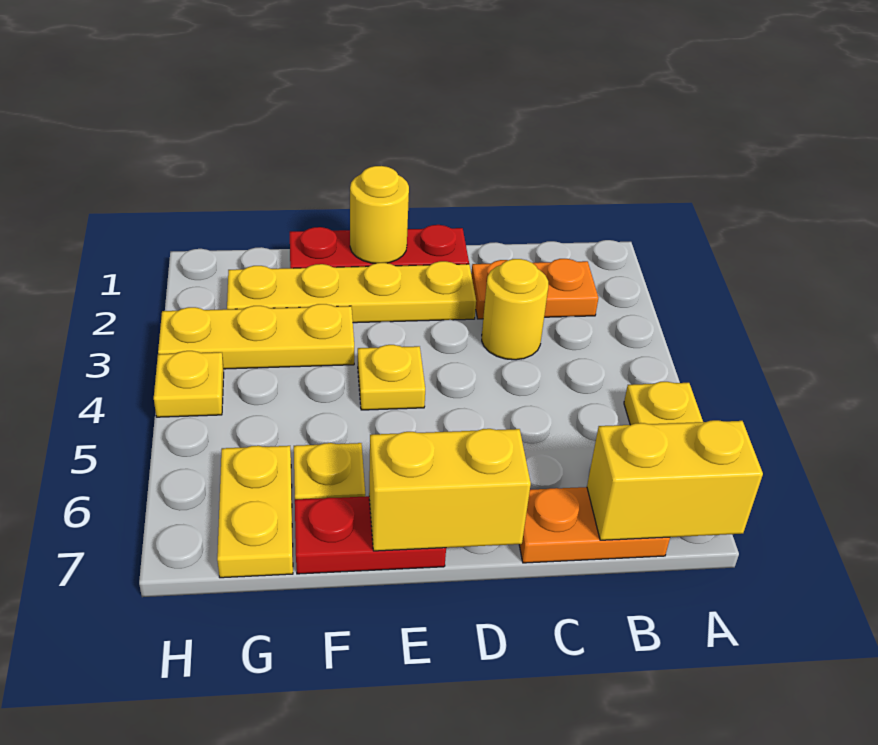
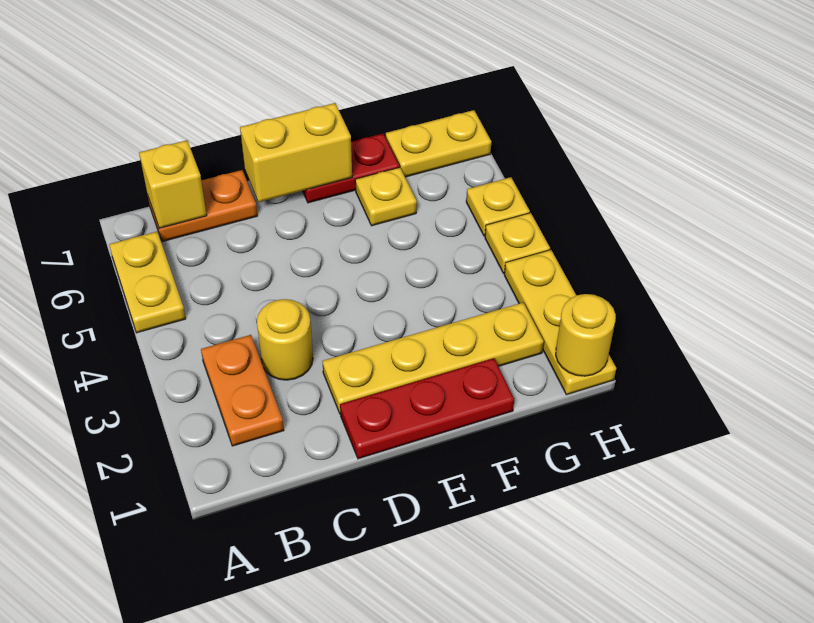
yellow 1x2 brick [587,420,763,540] -> yellow 1x1 brick [139,140,207,228]
orange 1x2 plate [471,259,598,319] -> orange 1x2 plate turned to [201,335,284,446]
yellow 1x1 round brick [350,166,409,263] -> yellow 1x1 round brick moved to [556,294,616,376]
yellow 1x1 plate [358,345,425,410] -> yellow 1x1 plate moved to [466,177,530,236]
yellow 1x3 plate [158,304,354,369] -> yellow 1x3 plate turned to [504,250,616,395]
yellow 1x2 plate [217,446,293,578] -> yellow 1x2 plate turned to [386,110,491,177]

